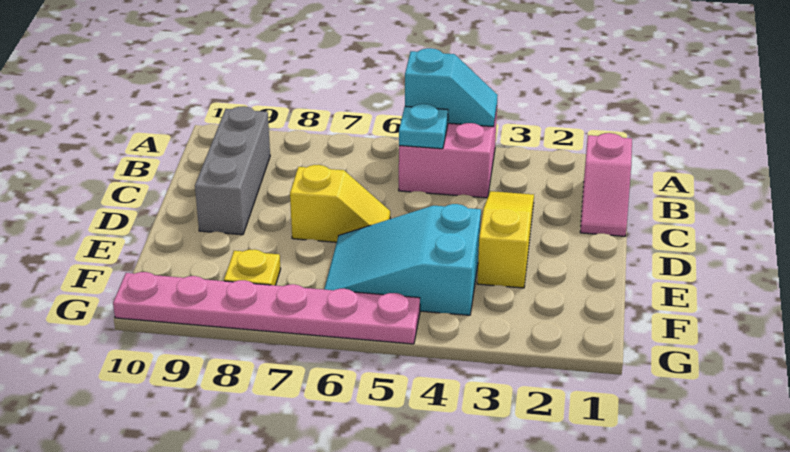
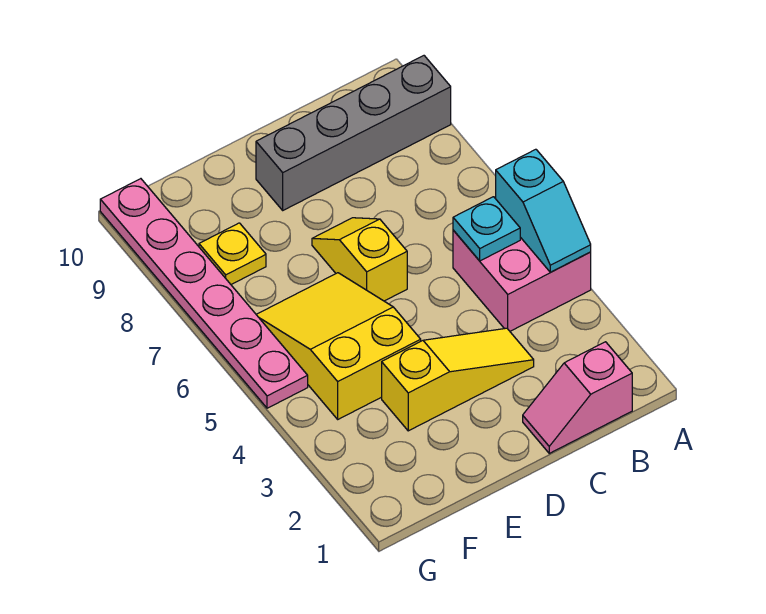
grey 1x3 brick [195,106,270,235] -> grey 1x4 brick [256,56,451,210]
yellow 1x2 slope [290,165,390,242] -> yellow 1x2 slope turned to [312,218,407,301]
cyan 2x3 slope [324,204,481,315] -> yellow 2x3 slope [256,273,421,419]

